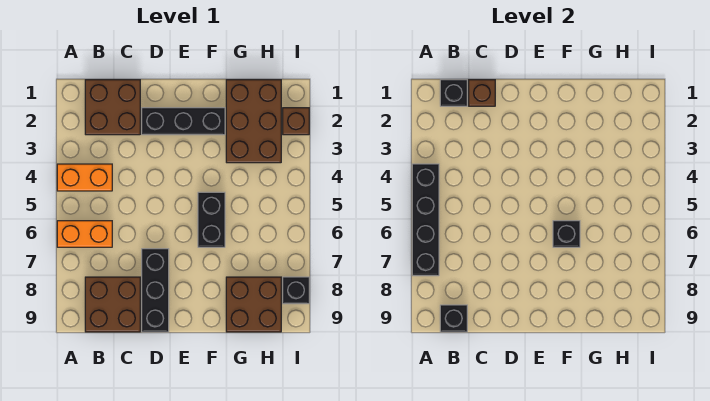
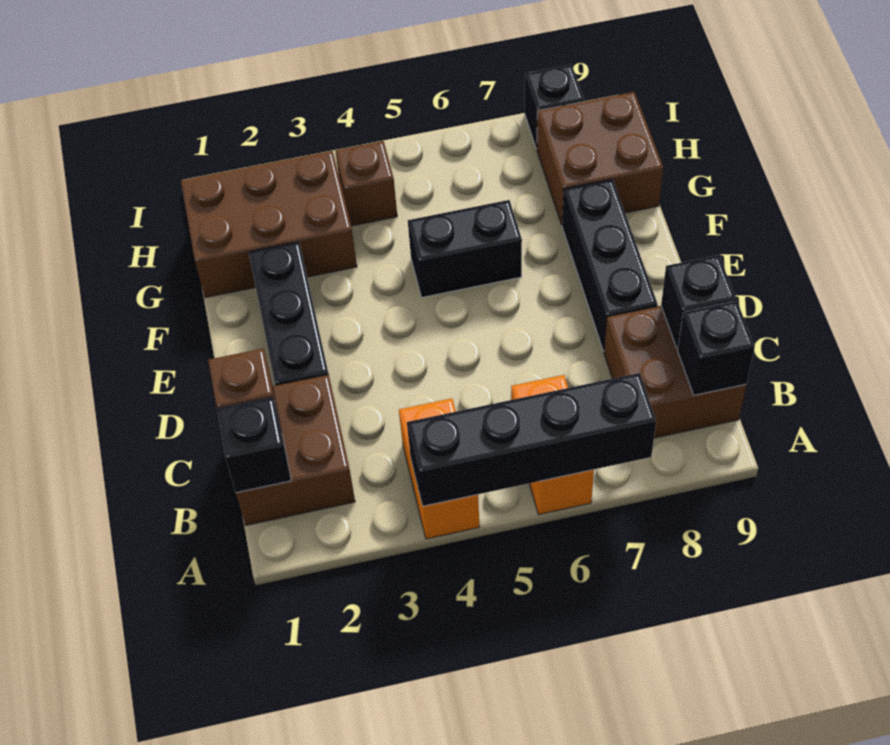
black 1x3 brick [142,249,169,332] -> black 1x3 brick turned to [562,179,658,351]
black 1x1 brick [553,221,580,247] -> black 1x1 brick moved to [661,255,736,348]
brown 1x1 brick [283,108,309,135] -> brown 1x1 brick moved to [335,141,397,226]

